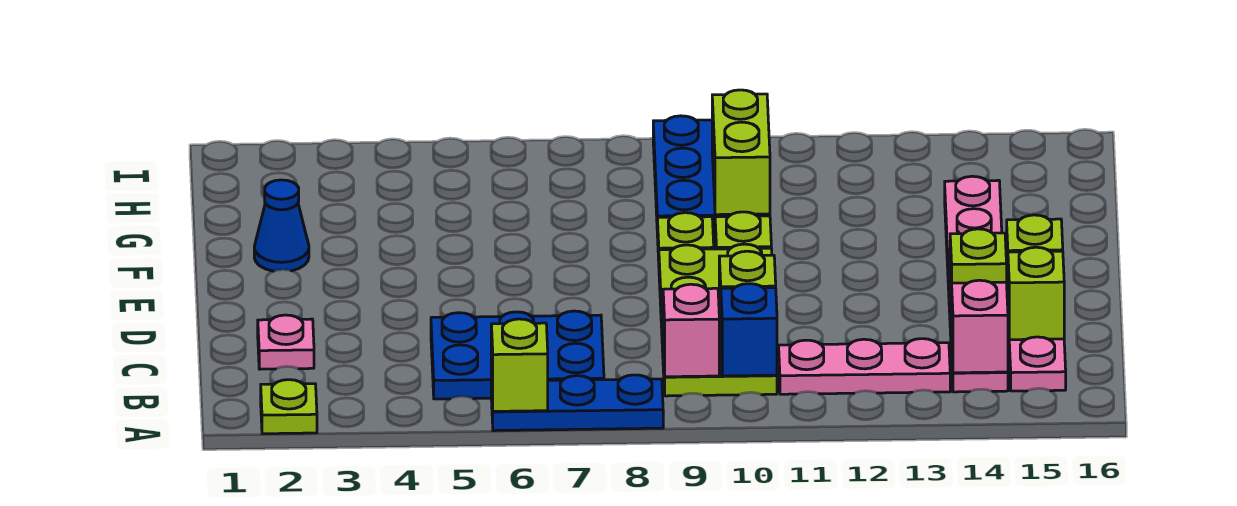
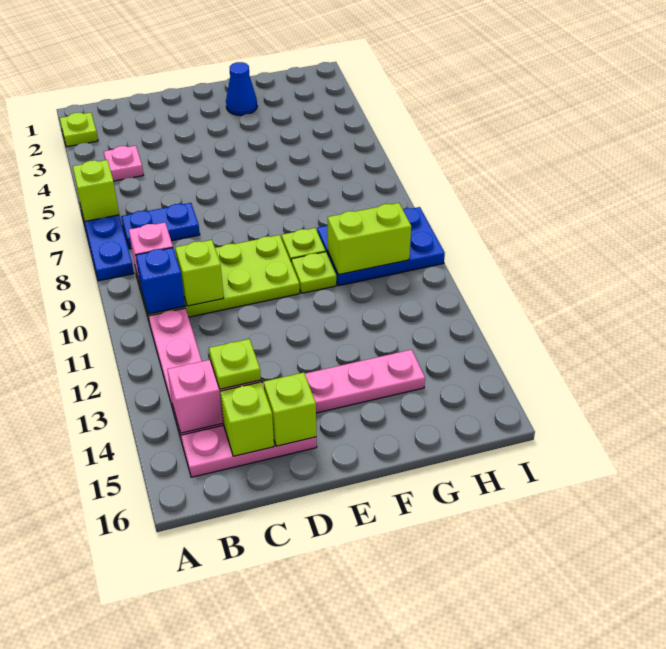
blue 2x3 plate [431,311,604,399] -> blue 1x2 plate [121,203,200,249]
pink 1x1 plate [258,315,314,369] -> pink 1x1 plate moved to [104,146,143,181]

